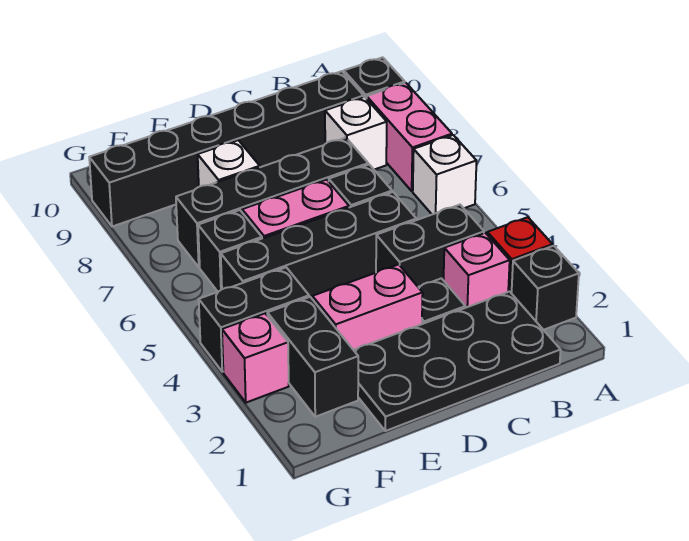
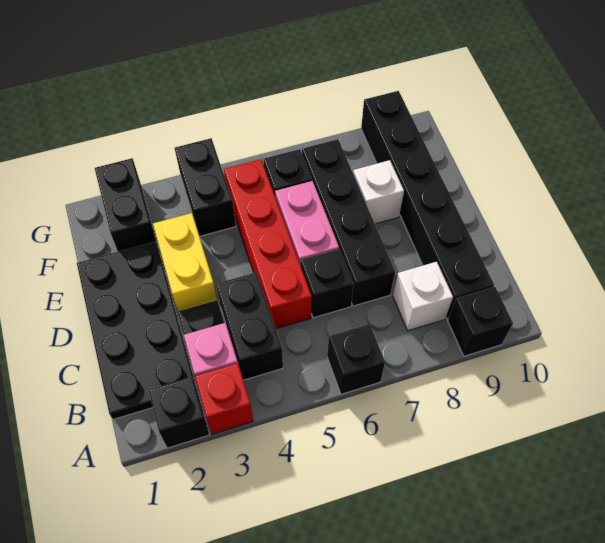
white 1x1 brick [413,135,477,214] -> black 1x1 brick [327,324,385,394]
pink 1x2 brick [367,83,452,191] -> none
black 1x4 brick [221,192,416,298] -> red 1x4 brick [224,159,312,329]
pink 1x2 brick [312,264,423,350] -> yellow 1x2 brick [153,213,217,311]
black 1x2 brick [267,297,358,417] -> black 1x2 brick turned to [95,158,156,252]
pink 1x1 brick [222,313,289,403] -> none

